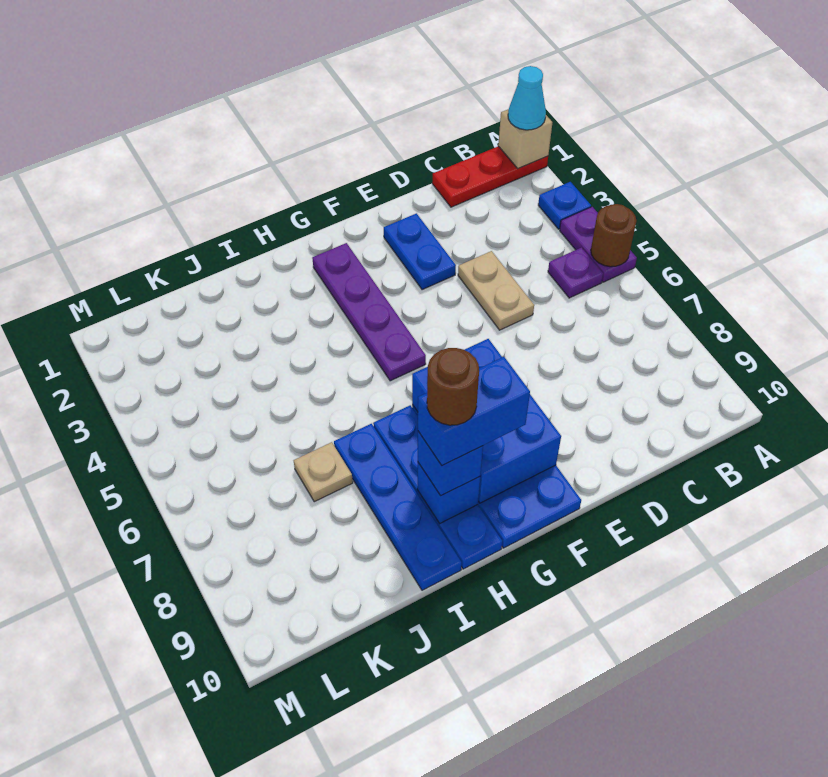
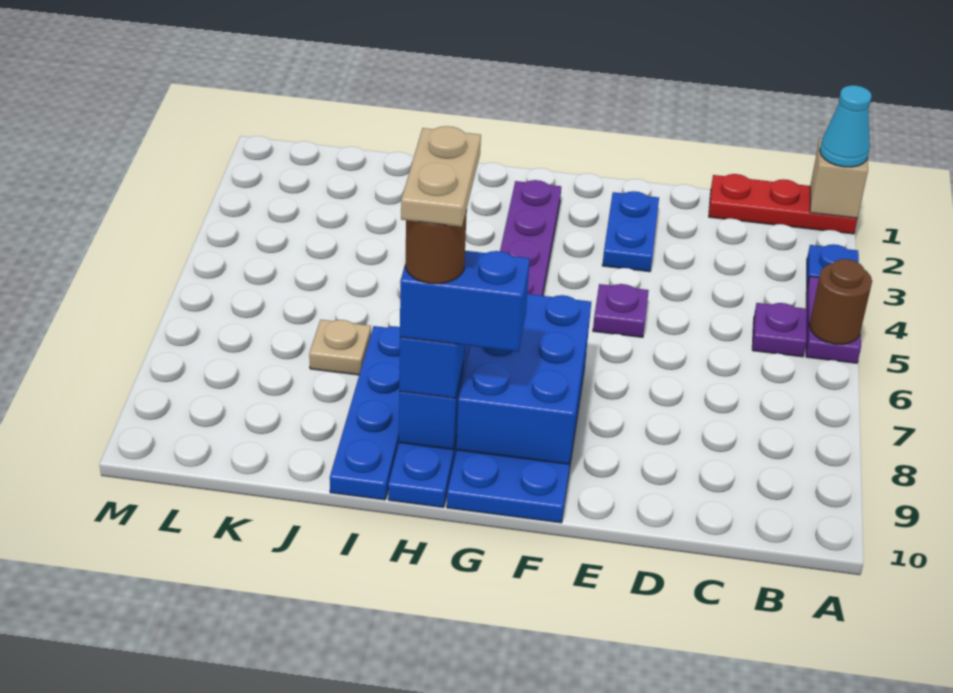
tan 1x2 plate [458,251,534,330] -> tan 1x2 plate moved to [401,126,481,227]
none -> purple 1x1 plate [593,284,649,337]

